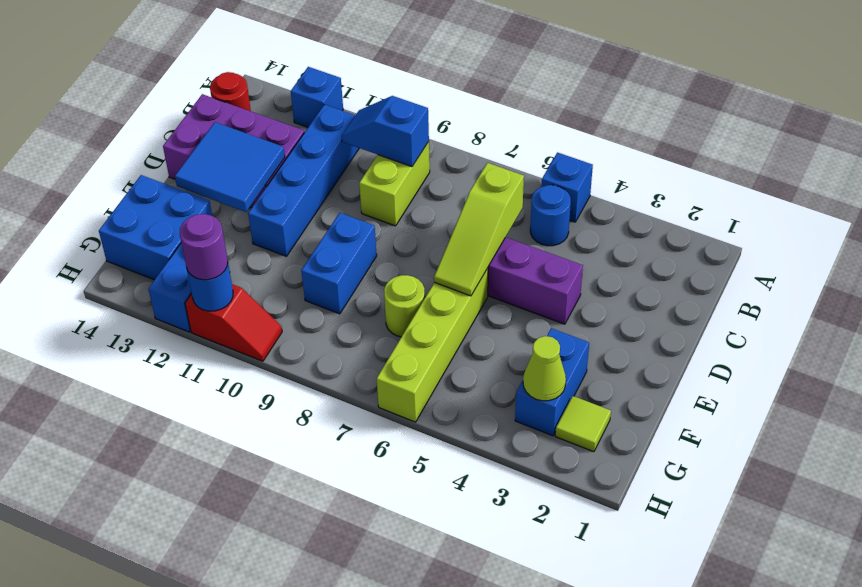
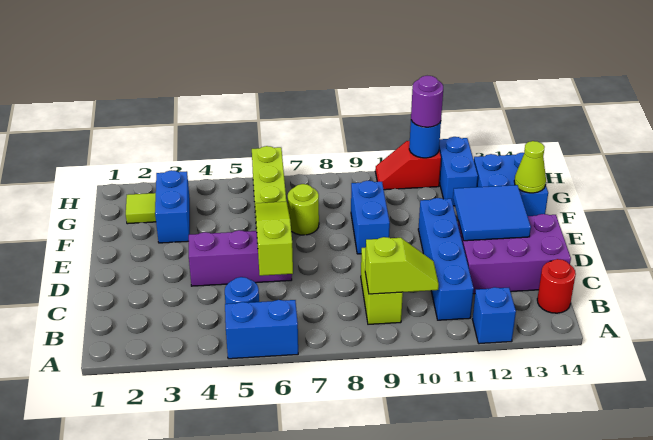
blue 1x1 brick [541,153,593,222] -> blue 1x2 brick [225,300,298,359]
blue 1x2 slope [341,96,429,167] -> lime 1x2 slope [365,237,439,294]
lime 1x1 cone [523,336,566,401] -> lime 1x1 cone moved to [514,141,546,193]

